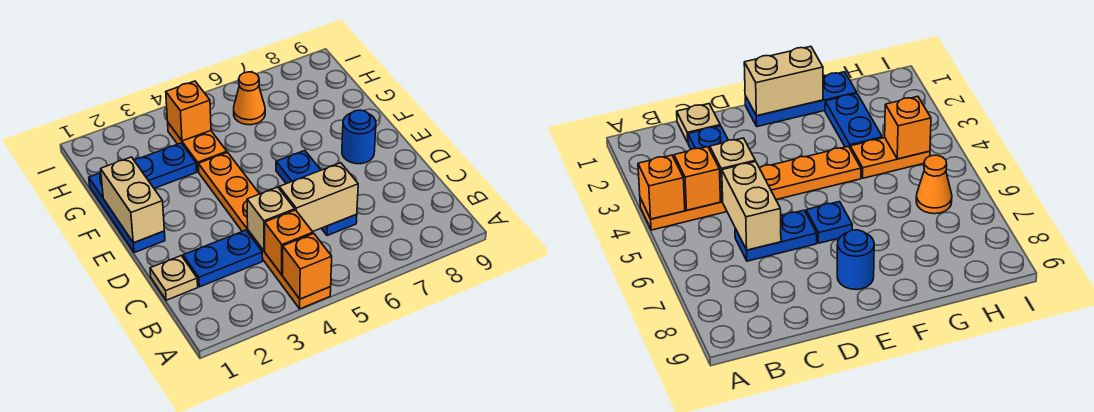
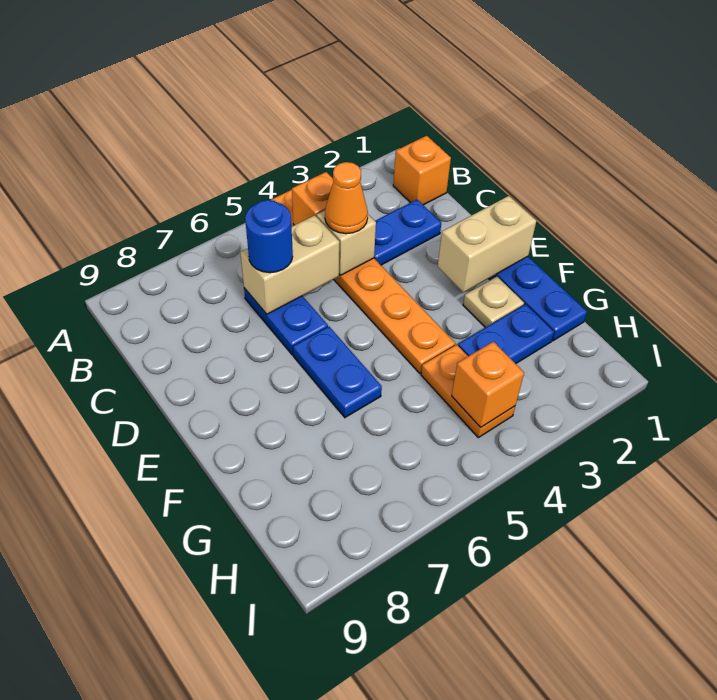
orange 1x1 brick [283,234,332,299] -> orange 1x1 brick moved to [393,136,451,205]
tan 1x1 plate [150,256,198,300] -> tan 1x1 plate moved to [463,276,524,328]
tan 1x2 brick [101,157,164,243] -> tan 1x2 brick turned to [438,196,536,292]
blue 1x1 plate [276,150,321,184] -> blue 1x2 plate [293,327,382,417]
blue 1x1 round brick [342,110,376,164] -> blue 1x1 round brick moved to [245,200,293,273]
orange 1x1 cone [234,72,265,125] -> orange 1x1 cone moved to [325,162,368,234]

